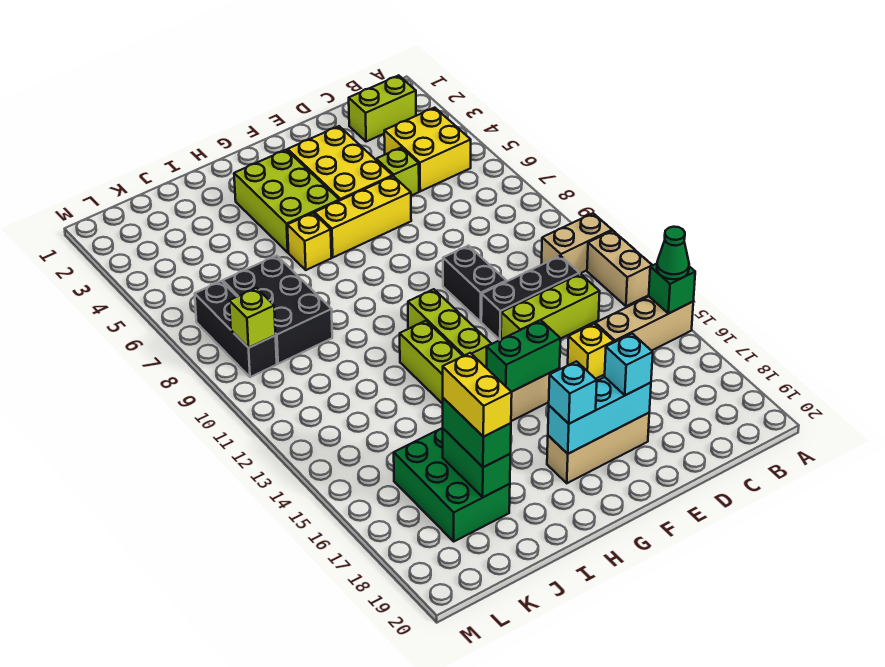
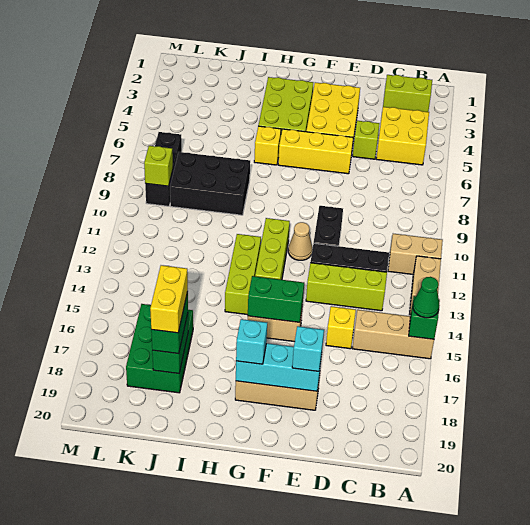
none -> tan 1x1 cone [288,222,312,260]
black 2x3 brick [223,256,332,364] -> black 2x3 brick turned to [170,152,250,215]

